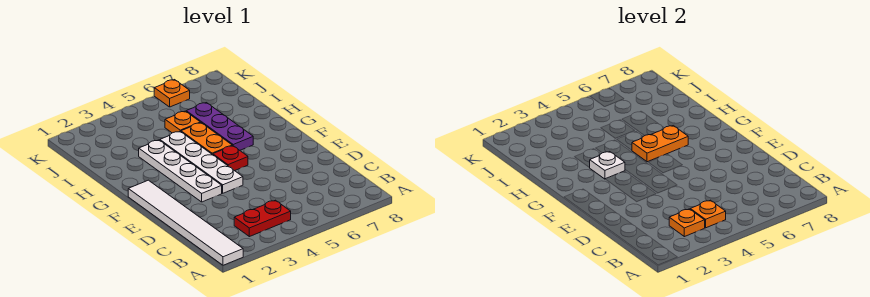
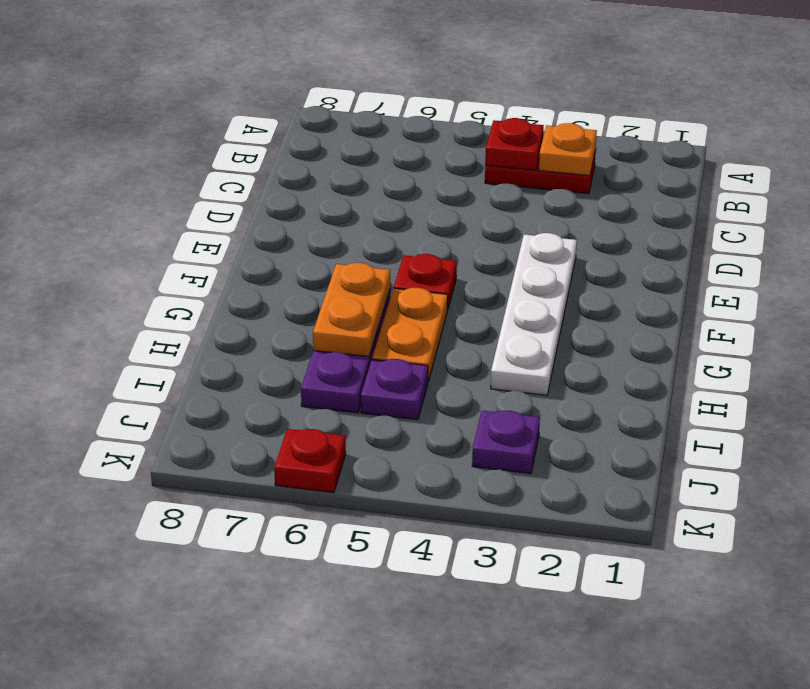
white 1x6 tile [128,180,243,265] -> none
orange 1x1 plate [690,200,726,228] -> red 1x1 plate [485,118,544,170]
white 1x4 plate [160,131,243,193] -> none
white 1x1 plate [590,152,625,179] -> none
orange 1x2 plate [632,126,688,162] -> orange 1x2 plate turned to [313,263,390,357]
orange 1x1 plate [165,111,200,133] -> purple 1x1 plate [361,359,428,420]
none -> purple 1x1 plate [472,411,540,473]
orange 1x1 plate [154,80,190,107] -> red 1x1 plate [274,429,346,493]

